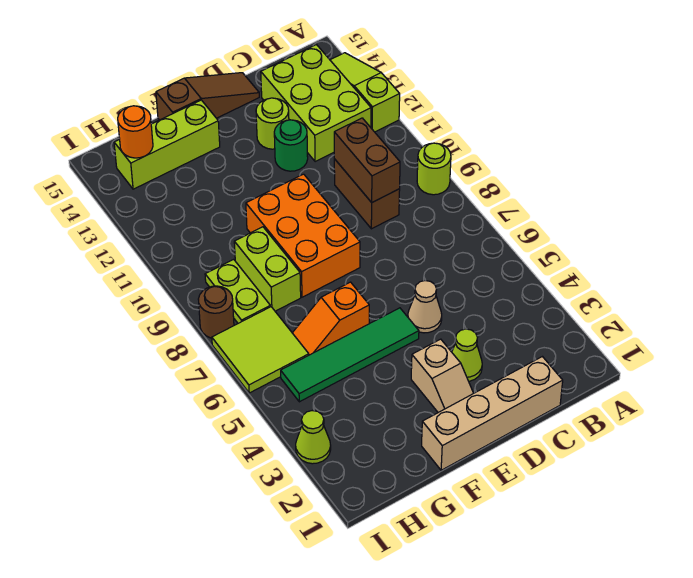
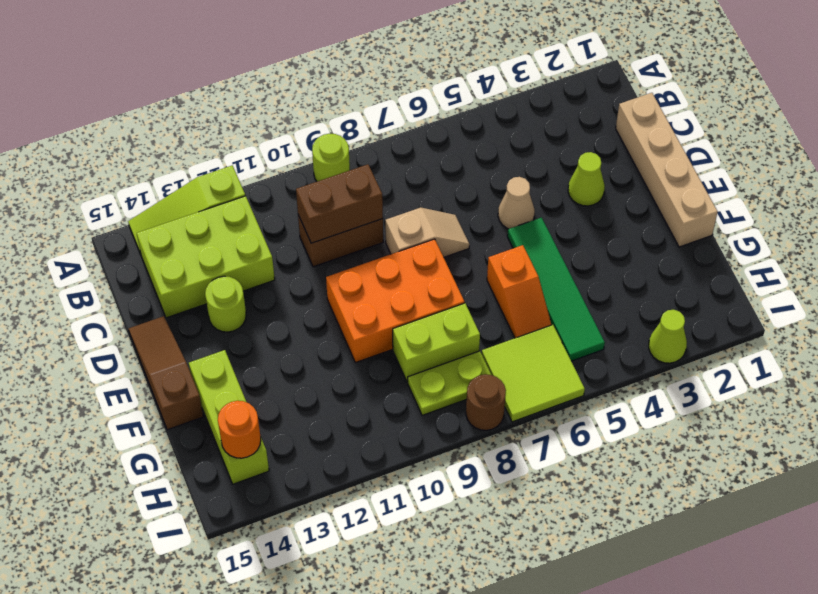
green 1x1 round brick [274,120,308,171] -> none
tan 1x2 slope [411,339,474,412] -> tan 1x2 slope moved to [385,208,470,257]

